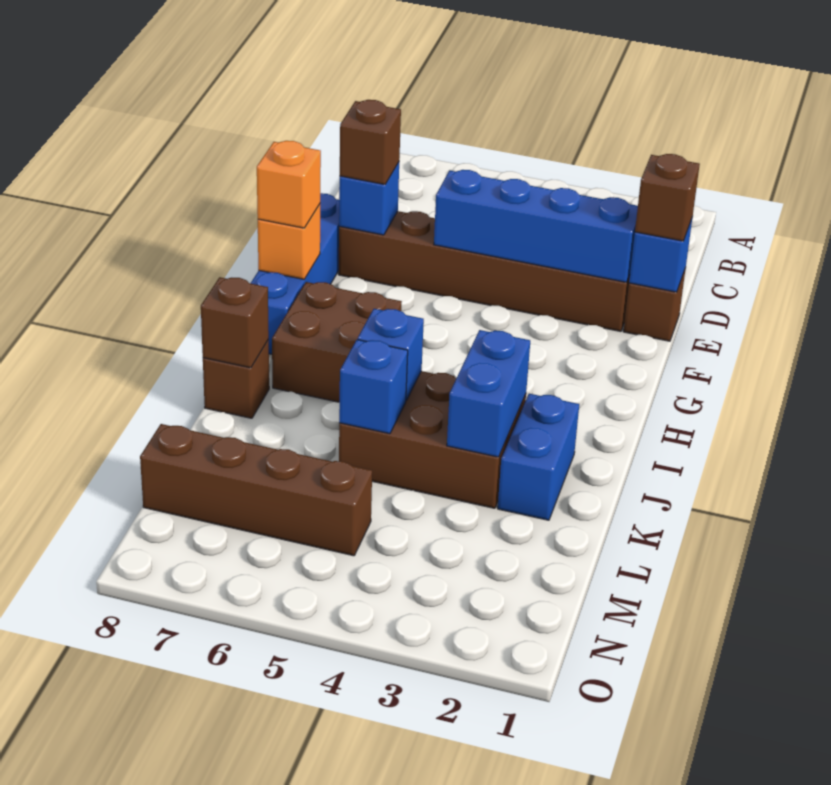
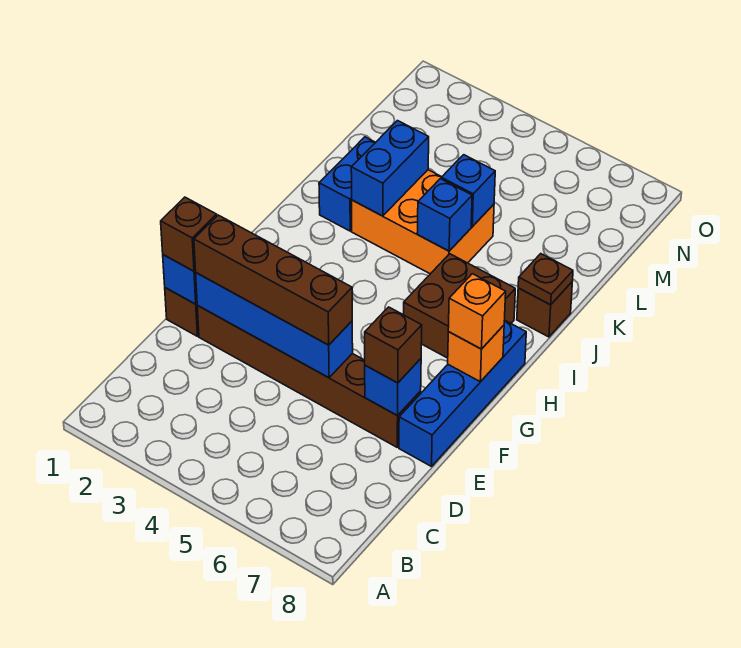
brown 2x3 brick [339,371,526,508] -> orange 2x3 brick [352,170,494,274]
brown 1x1 brick [201,277,269,368] -> brown 1x1 plate [518,254,573,305]
brown 1x4 brick [140,424,372,556] -> brown 1x4 brick moved to [194,215,352,345]

